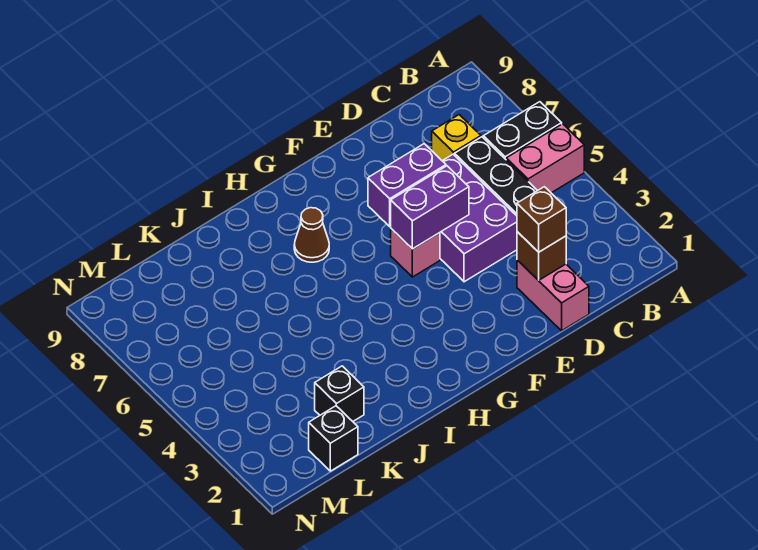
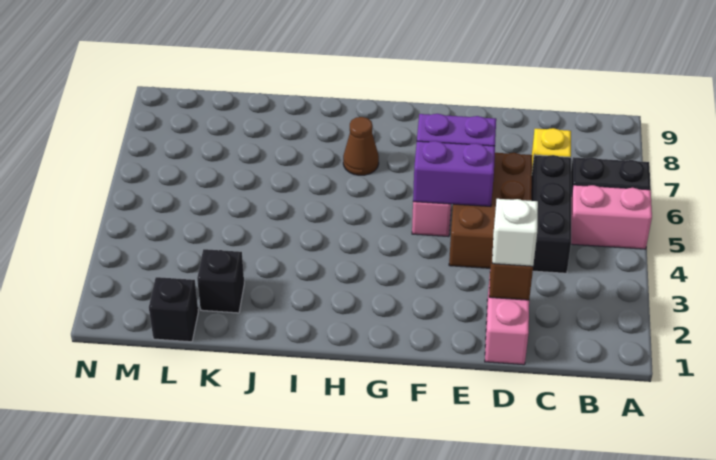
brown 1x1 brick [517,187,566,252] -> white 1x1 brick [492,199,538,266]
purple 2x3 brick [440,154,517,282] -> brown 2x3 brick [449,153,532,268]

